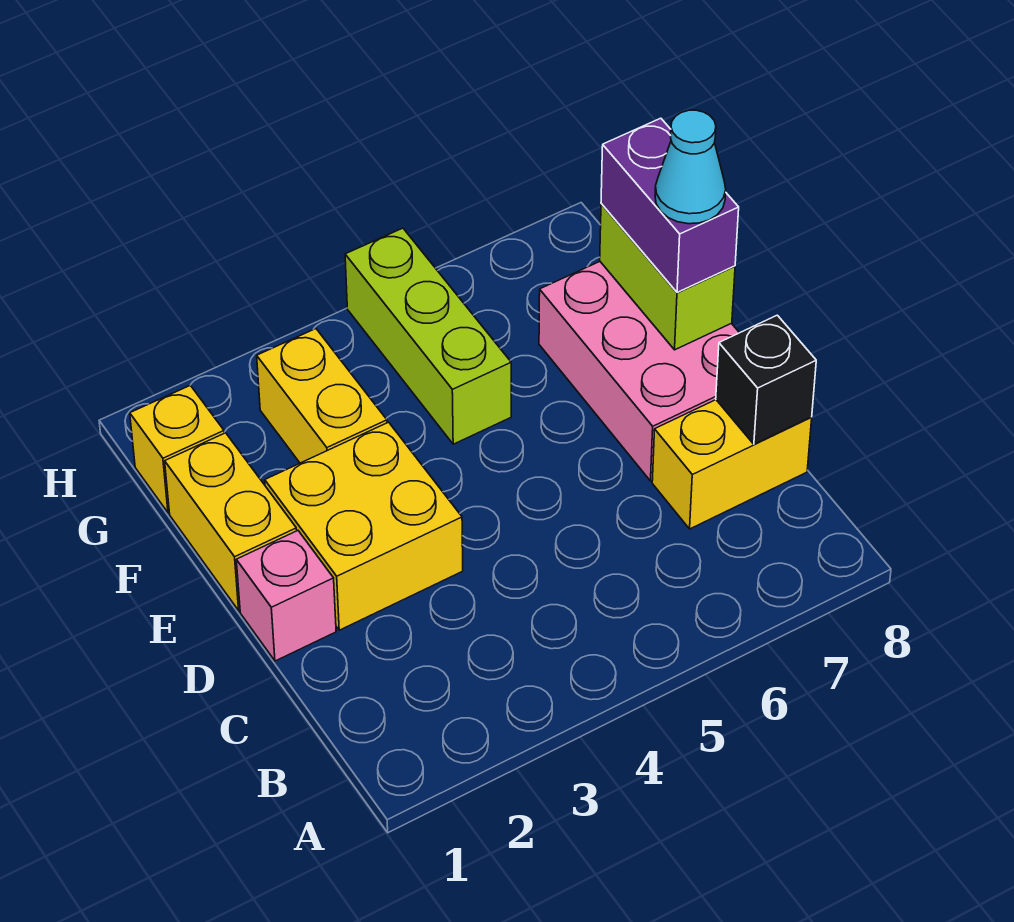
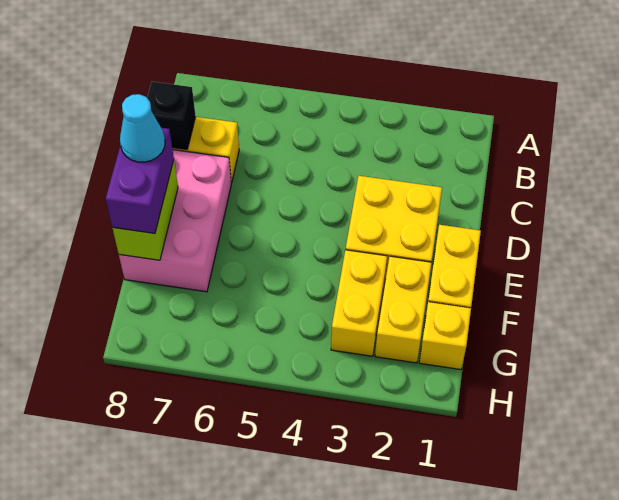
pink 1x1 brick [236,531,336,661] -> none
none -> yellow 1x2 brick [375,256,432,363]
lime 1x3 brick [345,228,511,444] -> none

